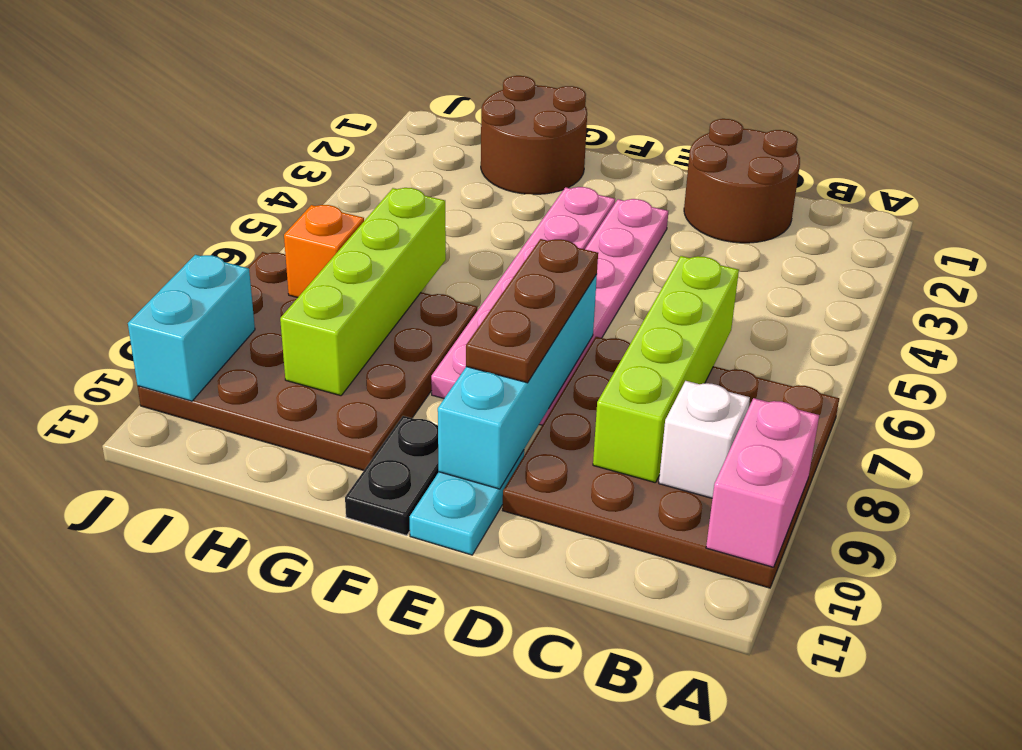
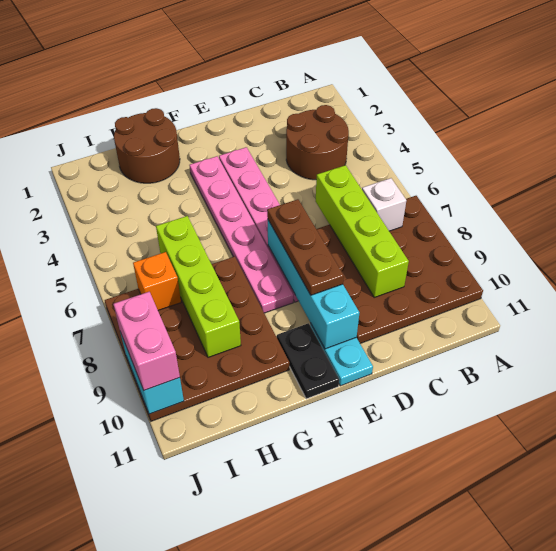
pink 1x2 brick [706,398,819,567] -> pink 1x2 brick moved to [113,292,180,390]
white 1x1 brick [659,381,750,498] -> white 1x1 brick moved to [362,178,406,231]
brown 2x2 round brick [684,119,800,243] -> brown 2x2 round brick moved to [286,105,349,180]

